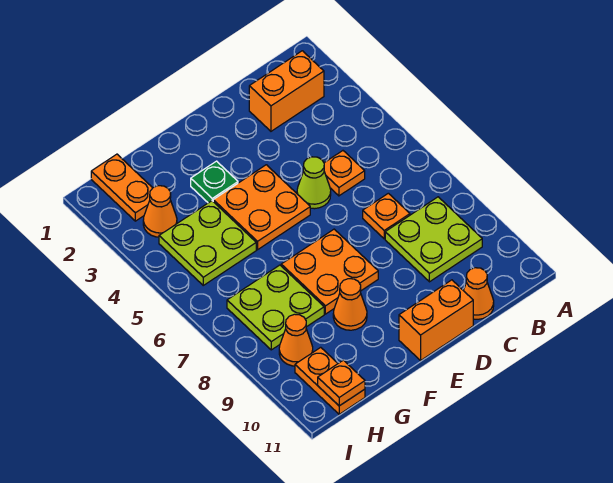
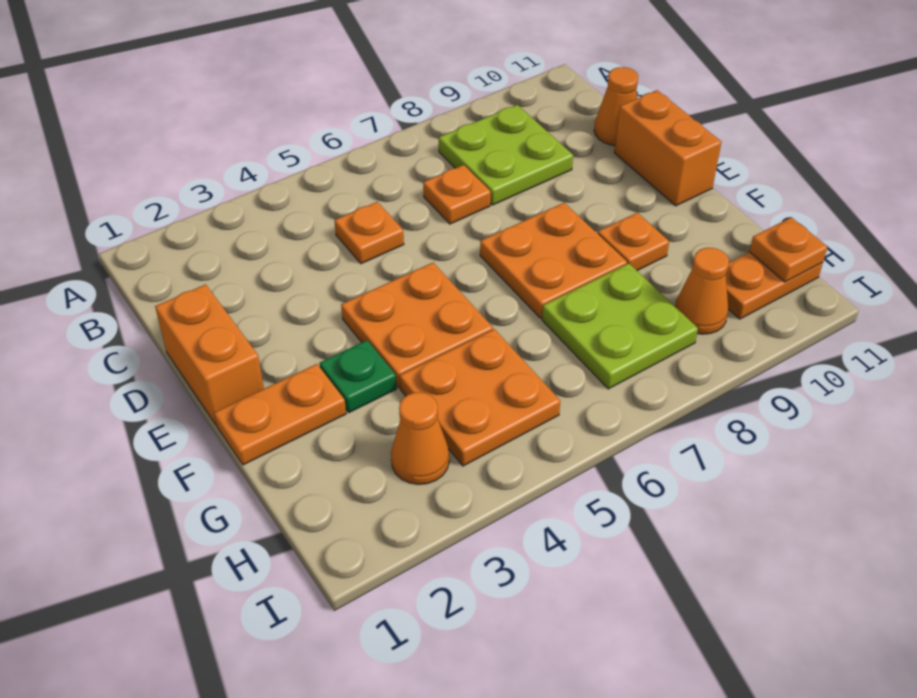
orange 1x2 brick [249,51,324,131] -> orange 1x2 brick moved to [155,284,264,425]
lime 1x1 cone [297,157,331,209] -> none
orange 1x1 cone [333,279,367,330] -> orange 1x1 plate [598,213,669,271]
lime 2x2 plate [159,201,256,285] -> orange 2x2 plate [400,329,560,466]
orange 1x2 plate [91,154,152,221] -> orange 1x2 plate moved to [214,364,346,465]

